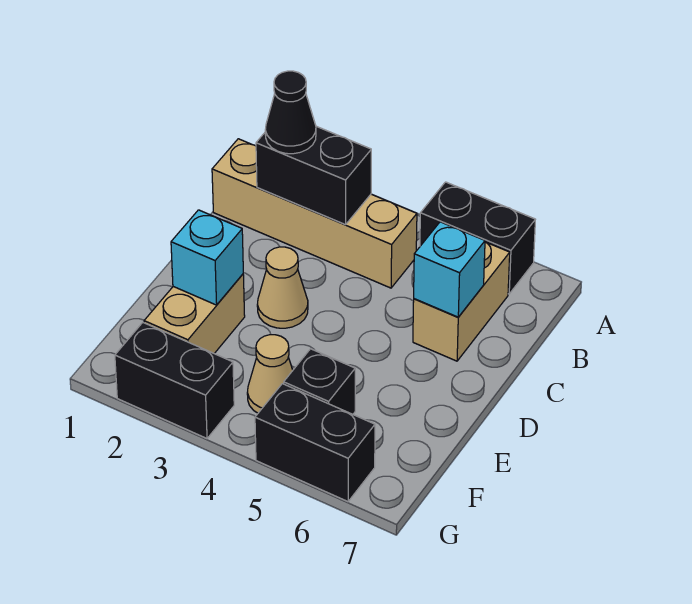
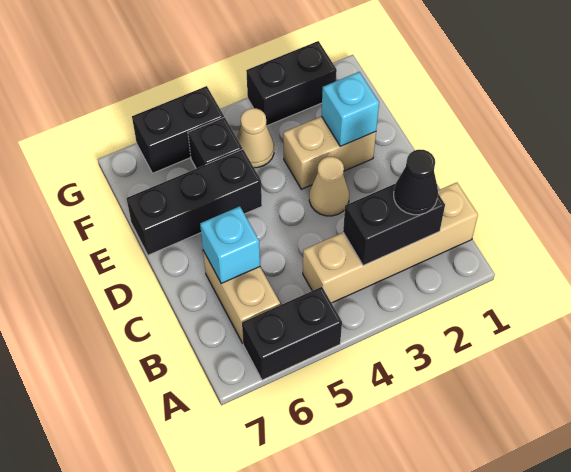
tan 1x2 brick [144,274,245,353] -> tan 1x2 brick turned to [283,116,376,189]
none -> black 1x3 brick [126,149,262,255]

